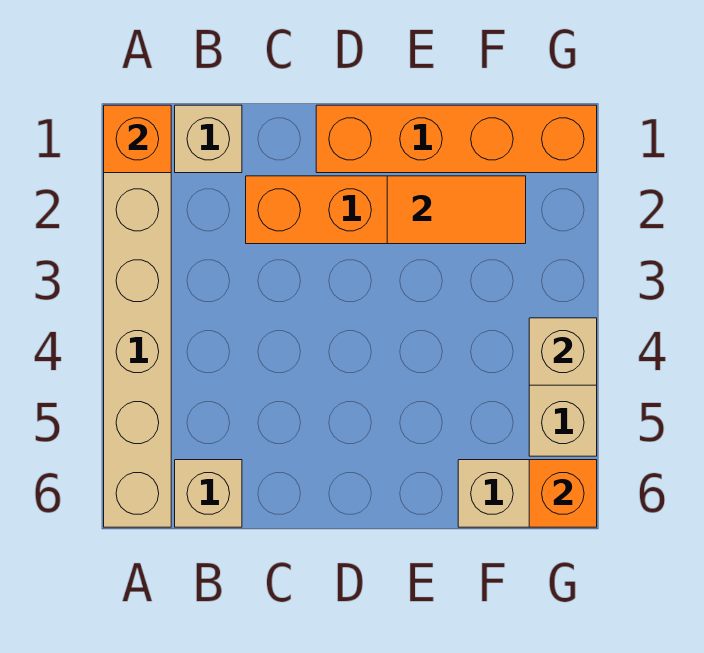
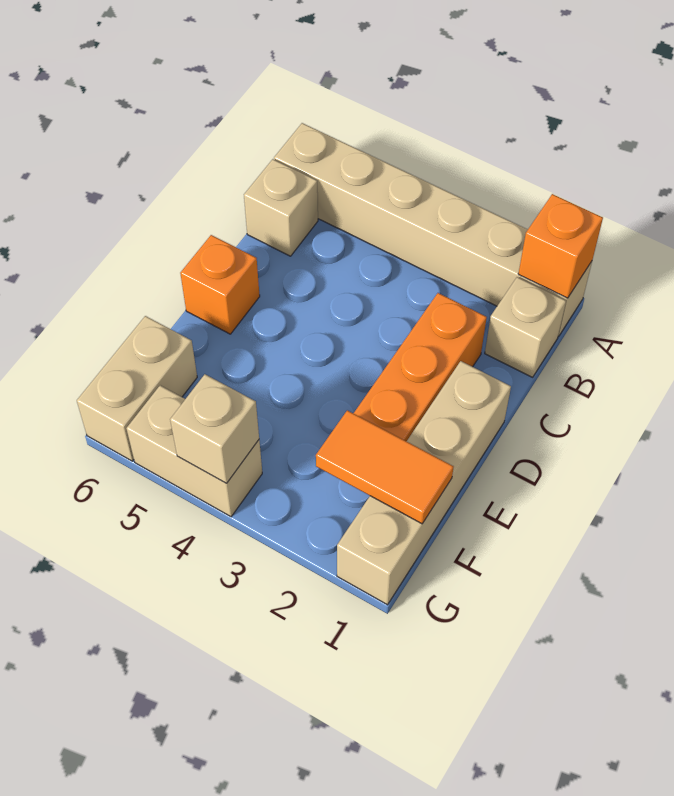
orange 1x4 brick [316,105,597,173] -> tan 1x4 brick [337,361,511,605]
orange 1x2 tile [387,176,526,244] -> orange 1x2 tile turned to [316,410,454,524]
orange 1x1 brick [529,460,597,527] -> orange 1x1 brick moved to [180,235,260,334]

